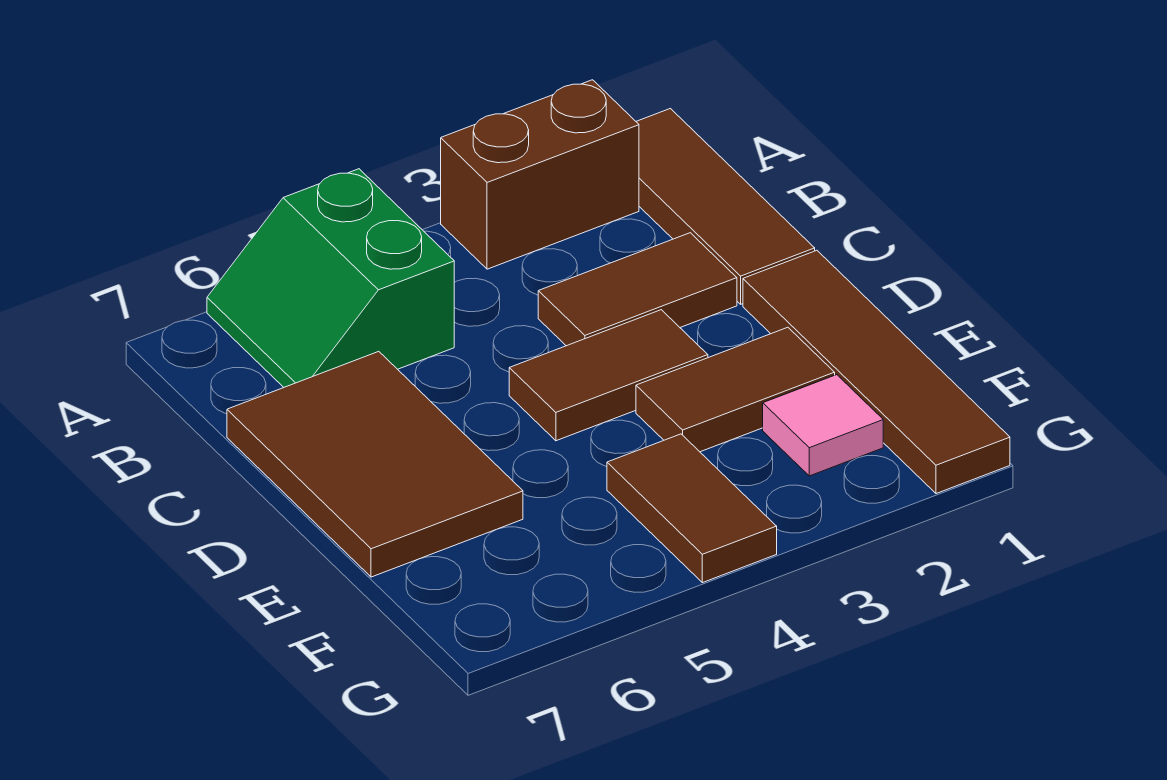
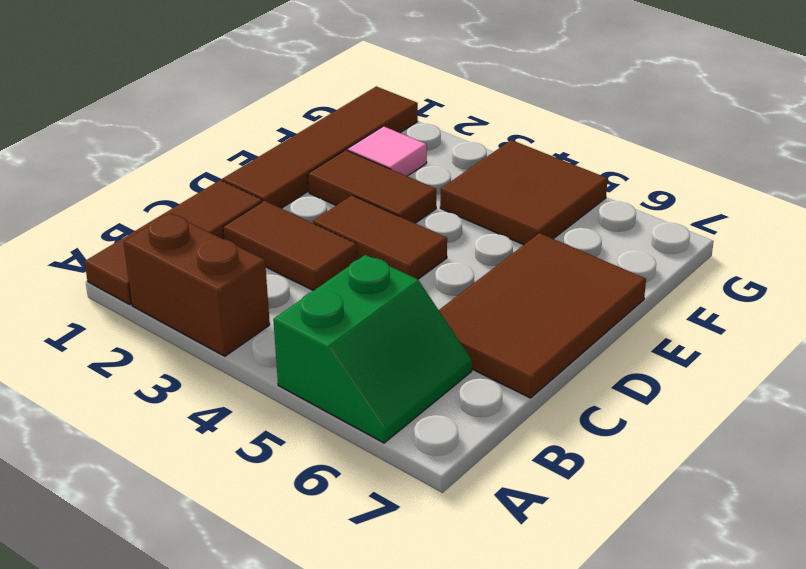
brown 1x2 tile [607,434,777,583] -> brown 2x2 tile [440,140,608,245]

